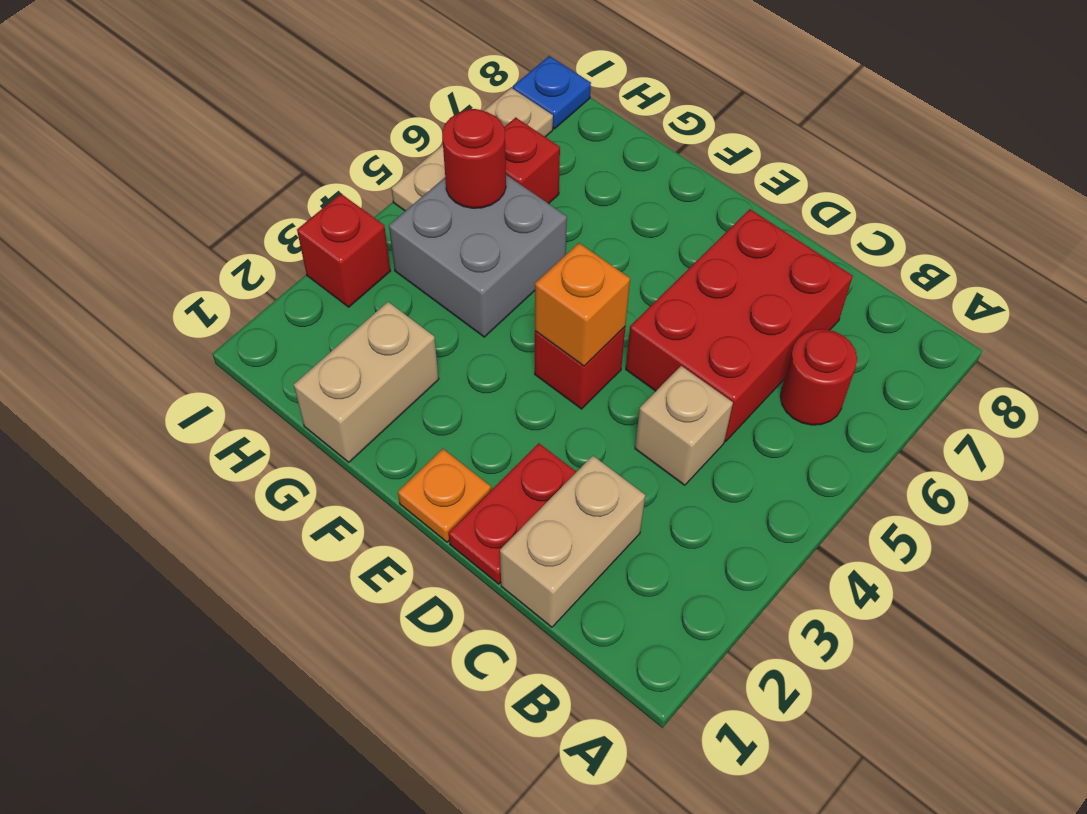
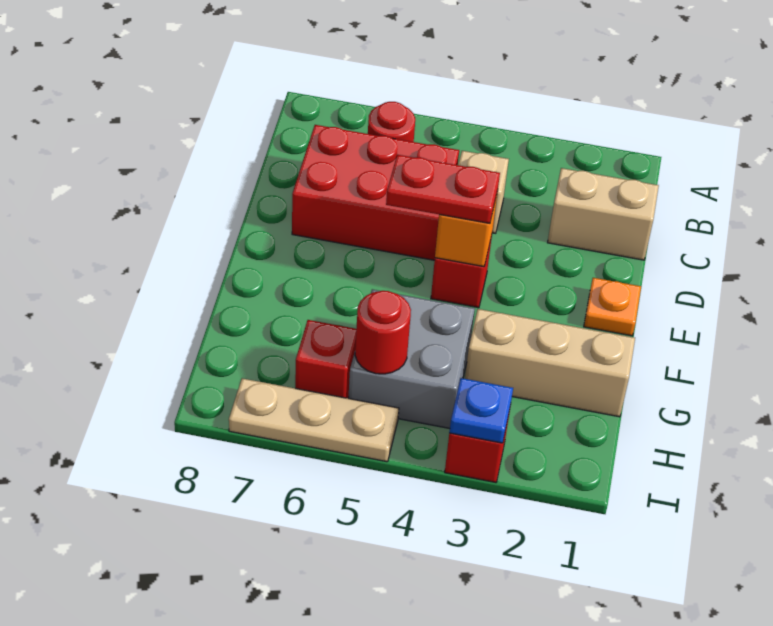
red 1x2 plate [449,443,576,584] -> red 1x2 plate moved to [386,155,500,223]
tan 1x2 brick [294,302,439,462] -> tan 1x3 brick [465,309,635,417]
blue 1x1 plate [513,56,591,129] -> blue 1x1 plate moved to [449,378,513,443]

